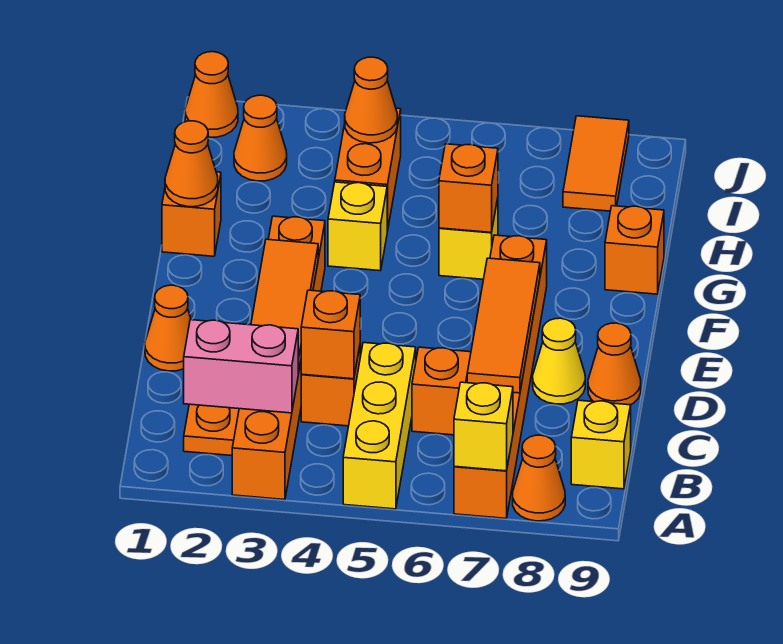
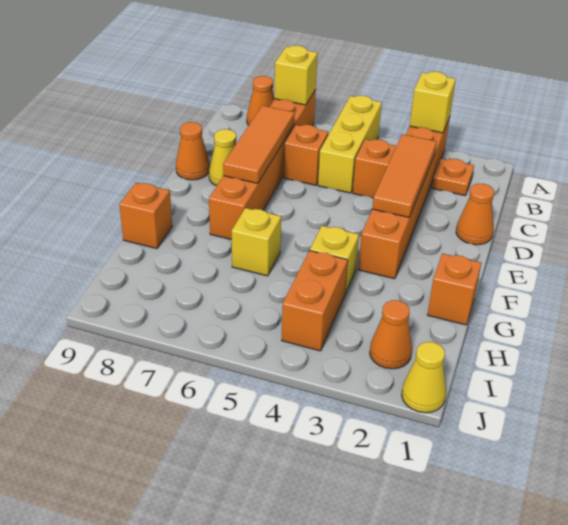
pink 1x2 brick [184,320,298,413] -> none
yellow 1x1 brick [571,400,631,489] -> yellow 1x1 brick moved to [410,72,456,133]
orange 1x1 brick [301,290,360,379] -> none
orange 1x1 cone [165,121,218,207] -> none
orange 1x1 brick [439,144,498,233] -> none
orange 1x1 cone [345,57,397,143] -> none
orange 1x2 tile [563,116,629,211] -> none
orange 1x1 cone [185,52,238,137] -> yellow 1x1 cone [402,342,446,413]

